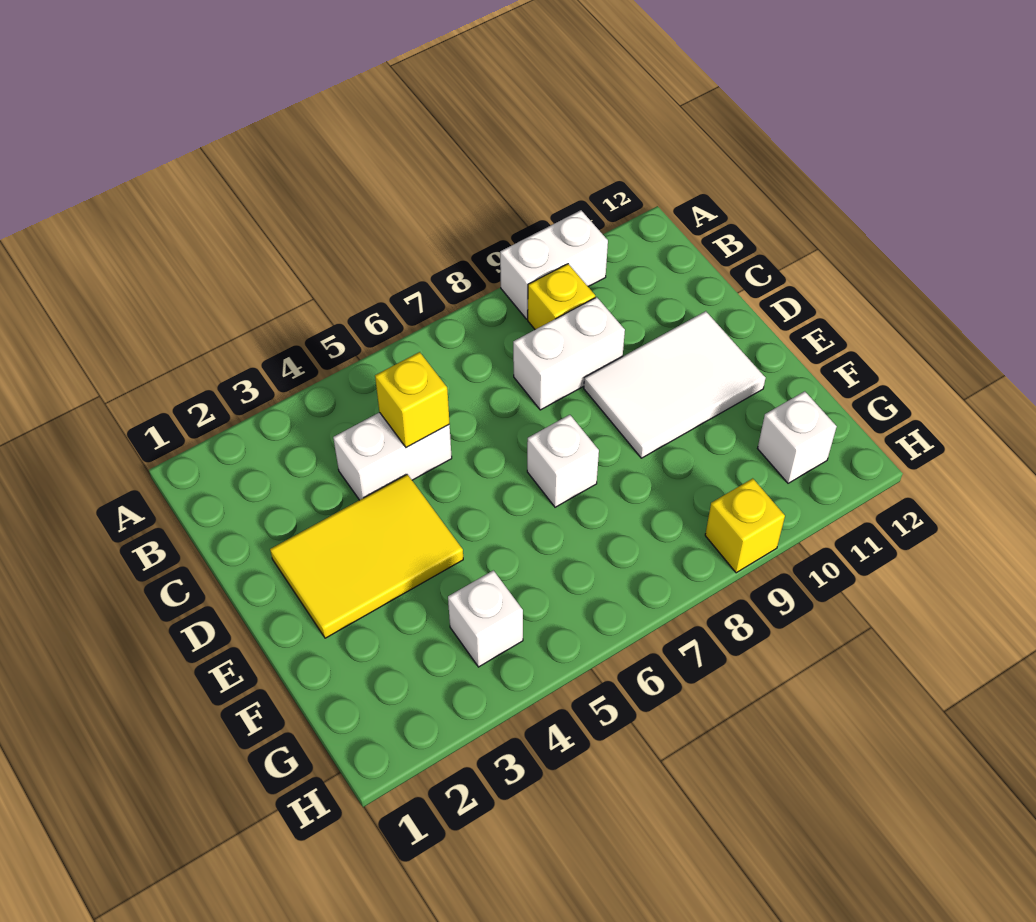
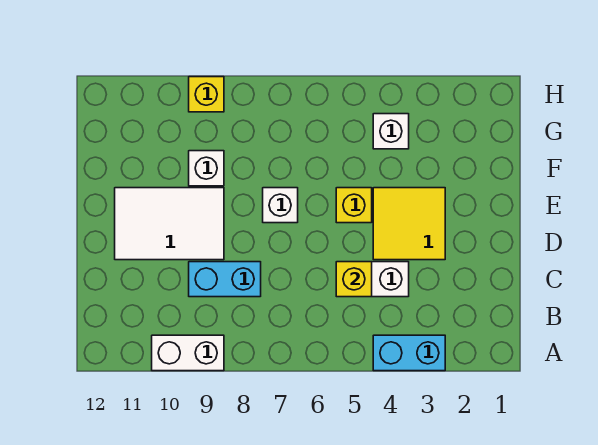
none -> cyan 1x2 brick [373,335,445,371]
yellow 1x1 brick [528,264,595,330] -> yellow 1x1 brick moved to [336,188,372,223]
white 1x2 brick [513,297,625,410] -> cyan 1x2 brick [189,262,261,297]
yellow 2x3 tile [270,474,463,638] -> yellow 2x2 tile [373,188,445,260]
white 1x1 brick [758,391,837,483] -> white 1x1 brick moved to [189,151,224,186]

